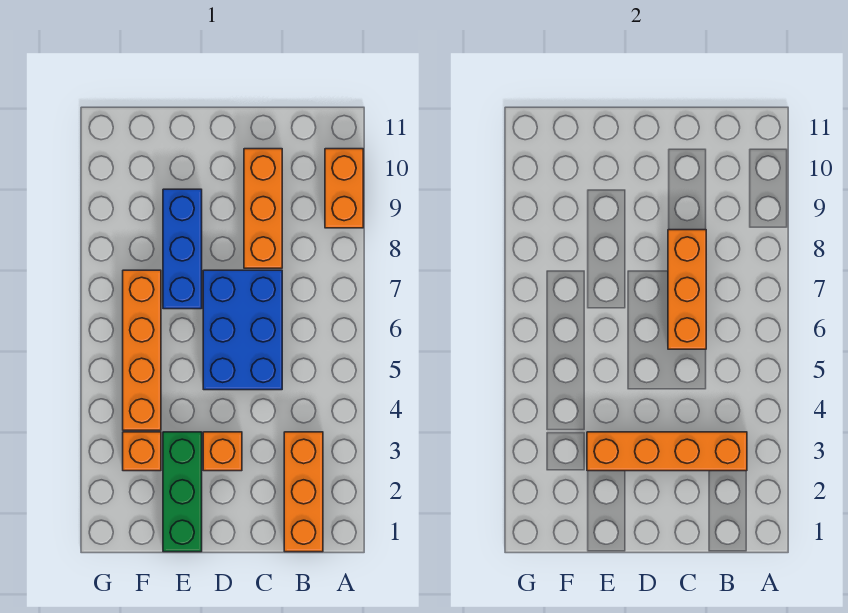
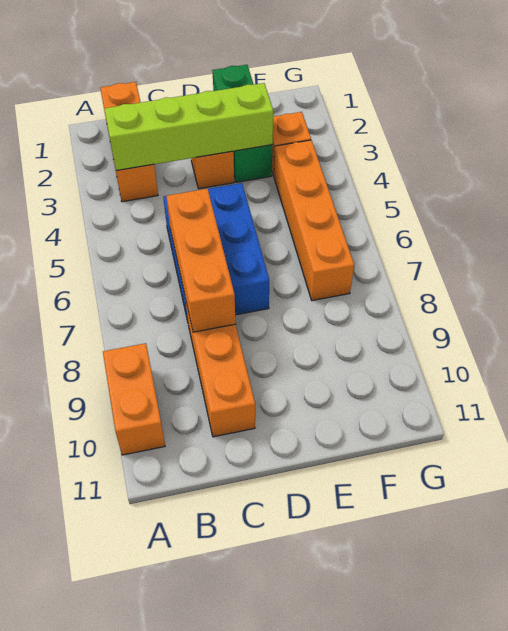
orange 1x4 brick [587,432,747,471] -> lime 1x4 brick [104,83,273,171]
blue 1x3 brick [163,189,202,309] -> none

